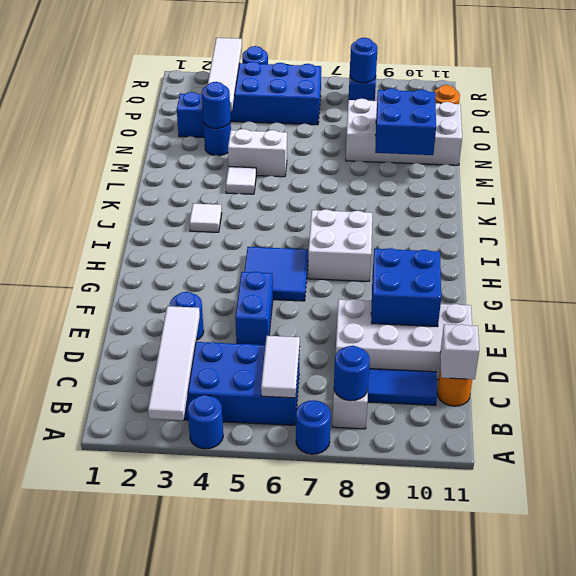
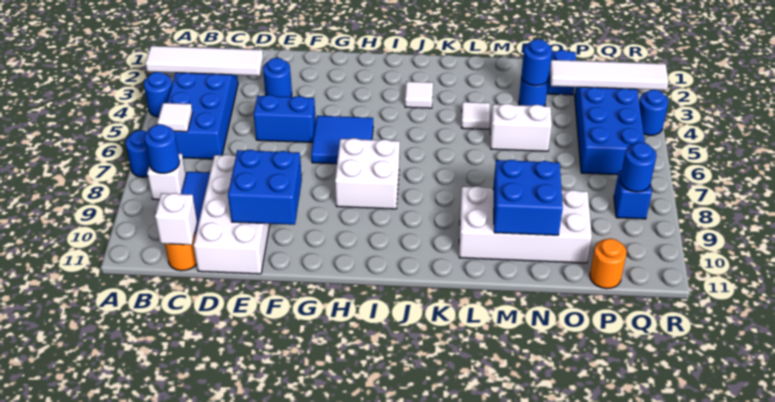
white 1x2 tile [261,336,300,398] -> white 1x1 tile [158,103,193,132]
white 1x2 brick [228,129,287,177] -> white 1x2 brick turned to [490,104,552,151]
white 2x4 brick [346,99,462,165] -> white 2x4 brick turned to [459,186,592,263]

